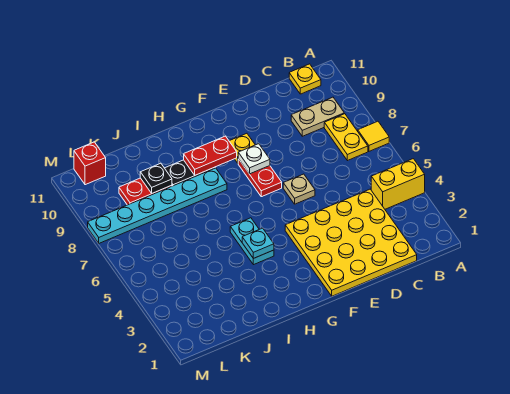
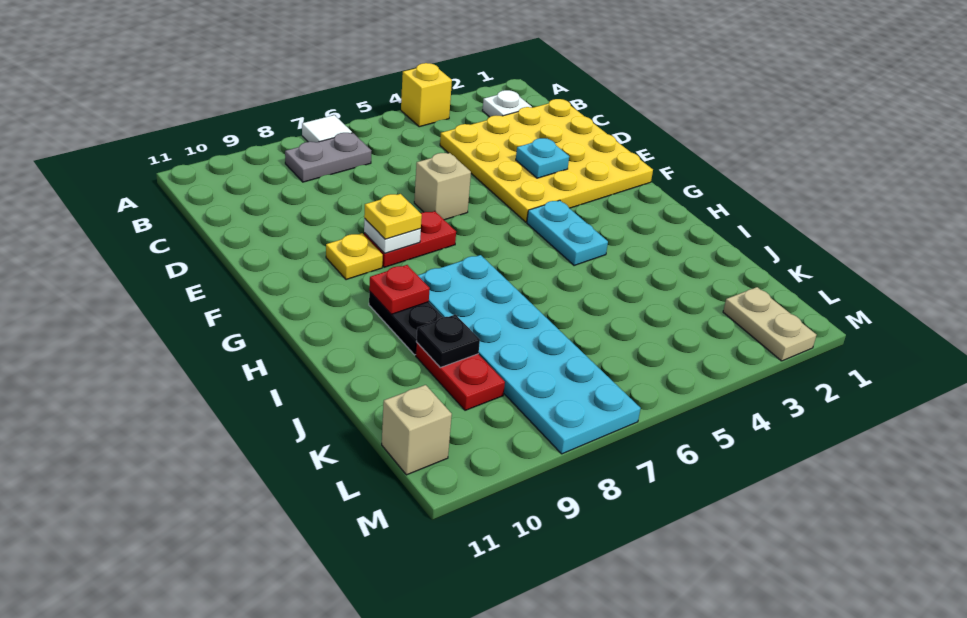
yellow 1x2 brick [371,159,425,209] -> yellow 1x1 brick [401,63,452,127]
yellow 1x1 tile [358,121,389,151] -> white 1x1 tile [302,115,352,143]
none -> white 1x1 plate [482,90,532,117]
yellow 1x2 plate [324,114,368,161] -> grey 1x2 plate [285,133,371,182]
tan 1x2 plate [291,97,344,136] -> tan 1x2 plate moved to [723,287,816,361]
yellow 1x1 plate [289,64,321,94] -> yellow 1x1 plate moved to [364,194,422,239]
tan 1x1 plate [283,174,315,204] -> tan 1x1 brick [414,153,471,220]
red 1x2 plate [184,136,237,175] -> red 1x1 plate [369,265,430,314]
cyan 1x2 plate [230,218,274,265] -> cyan 1x2 plate turned to [527,200,608,266]
cyan 1x1 plate [242,228,274,259] -> cyan 1x1 plate moved to [516,138,569,178]
cyan 1x6 plate [88,168,227,243] -> cyan 2x6 plate [418,255,641,454]
red 1x1 brick [74,142,106,185] -> tan 1x1 brick [382,385,452,475]

